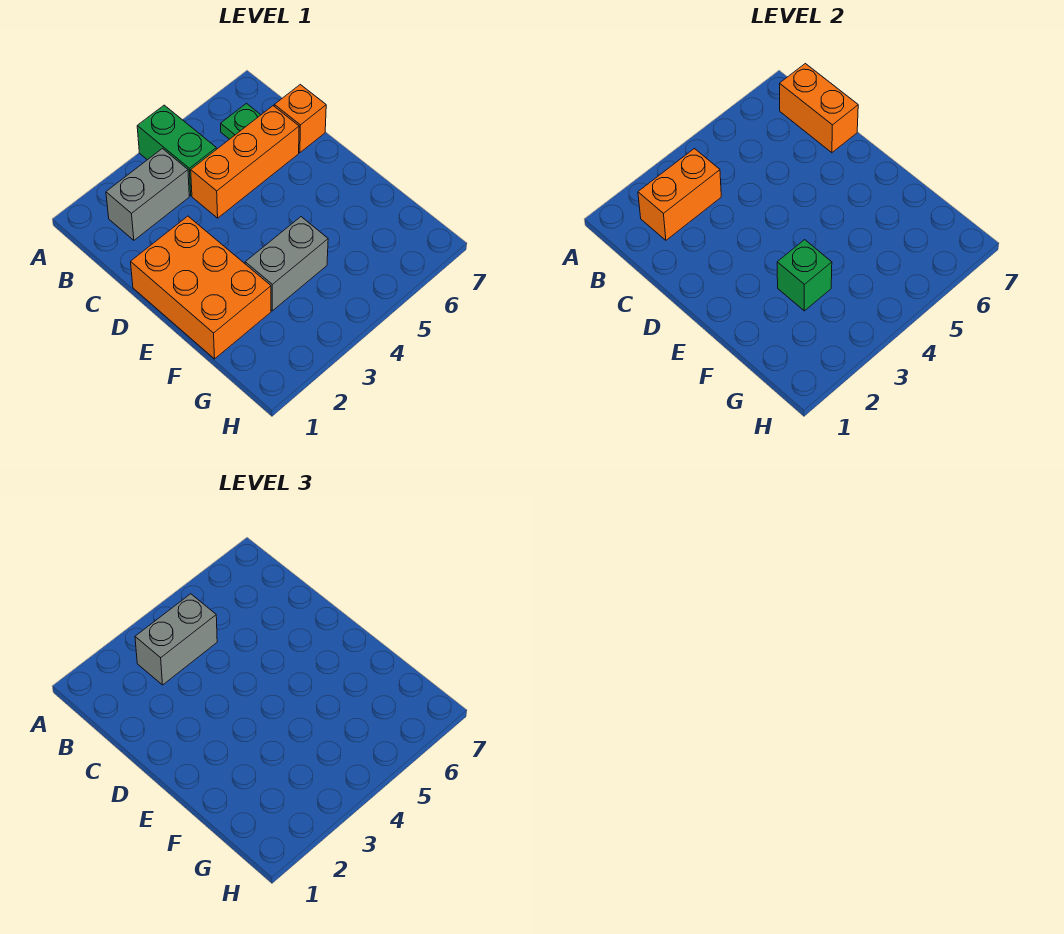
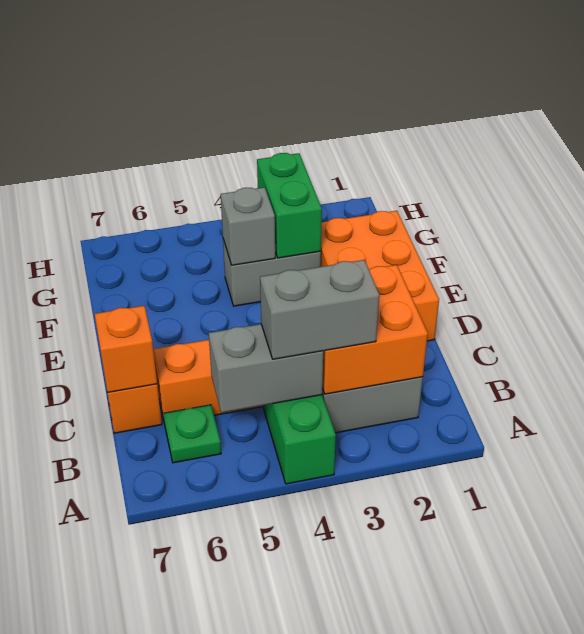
orange 1x2 brick [638,149,721,240] -> orange 2x2 brick [322,265,428,394]
none -> grey 1x2 brick [209,324,323,413]
orange 1x2 brick [780,64,858,153] -> orange 1x1 brick [95,306,157,392]
green 1x1 brick [777,240,832,311] -> green 1x2 brick [257,153,322,258]
none -> grey 1x1 brick [221,187,275,265]

